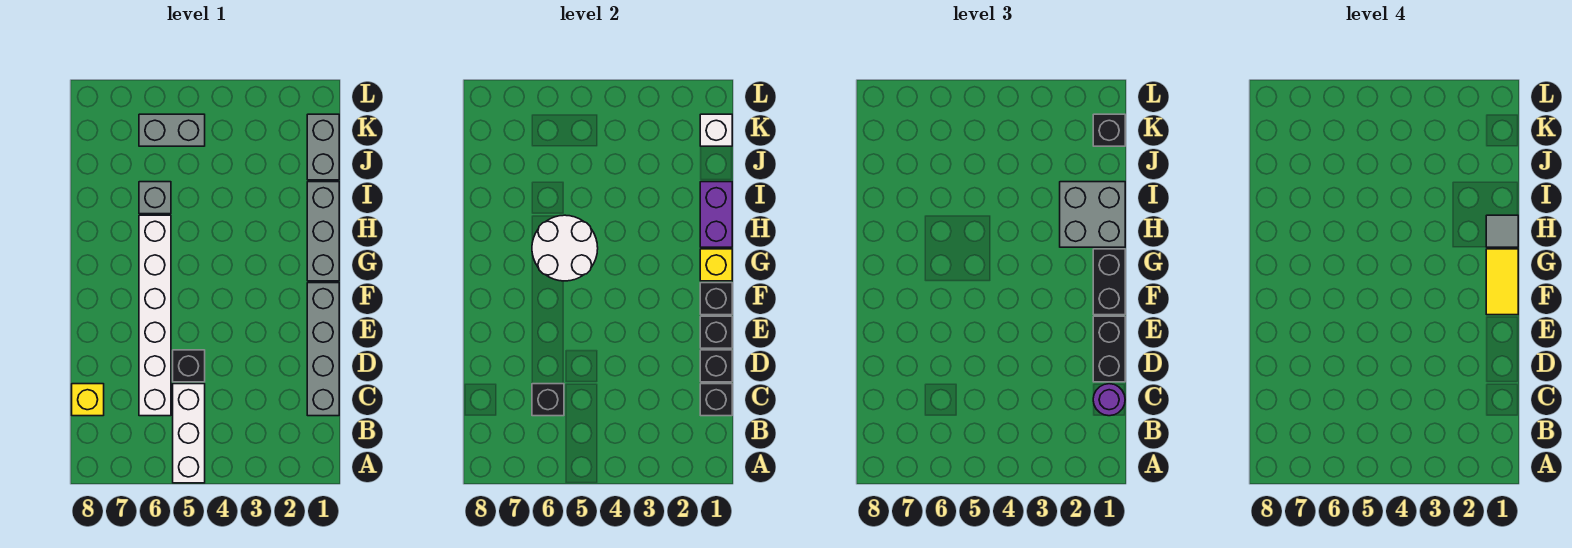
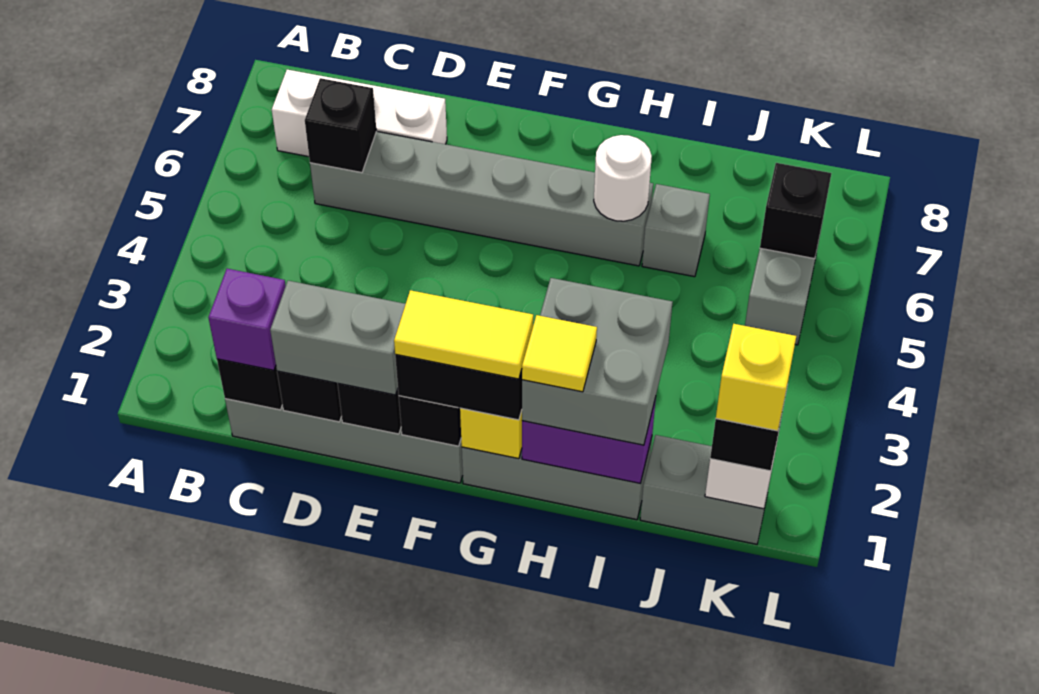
white 1x3 brick [173,384,205,483] -> white 1x3 brick moved to [272,70,447,157]
purple 1x1 round brick [1093,384,1125,416] -> purple 1x1 brick [208,269,286,370]
white 1x6 brick [139,215,171,416] -> grey 1x6 brick [310,131,653,266]
yellow 1x1 brick [72,384,104,416] -> yellow 1x1 brick moved to [716,324,796,431]
black 1x2 brick [1093,316,1125,382] -> grey 1x2 brick [270,281,405,395]
black 1x1 brick [173,350,205,382] -> black 1x1 brick moved to [760,163,831,259]
white 2x2 round brick [532,215,598,281] -> white 1x1 round brick [594,135,652,221]
grey 1x1 tile [1486,215,1518,247] -> yellow 1x1 tile [522,315,597,392]

